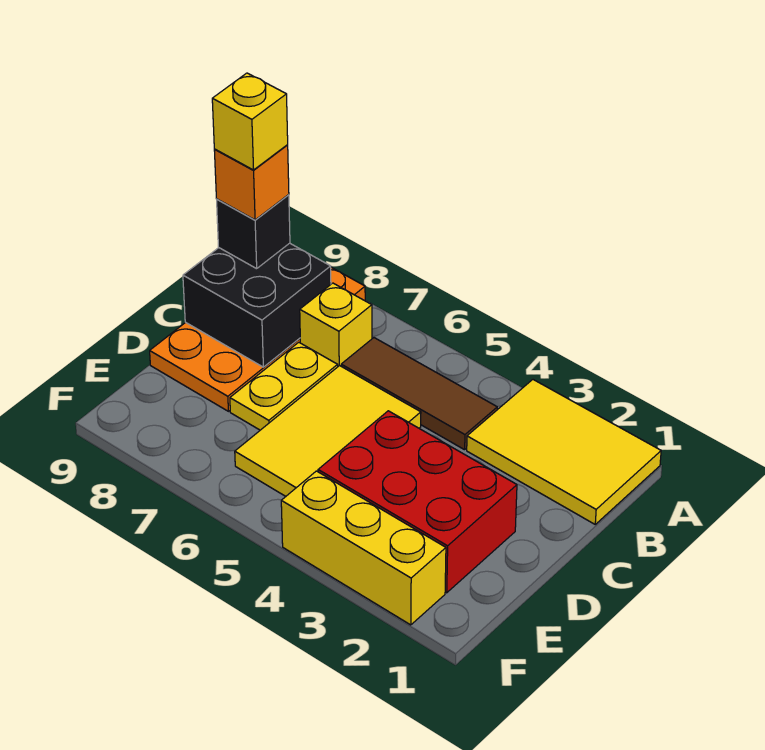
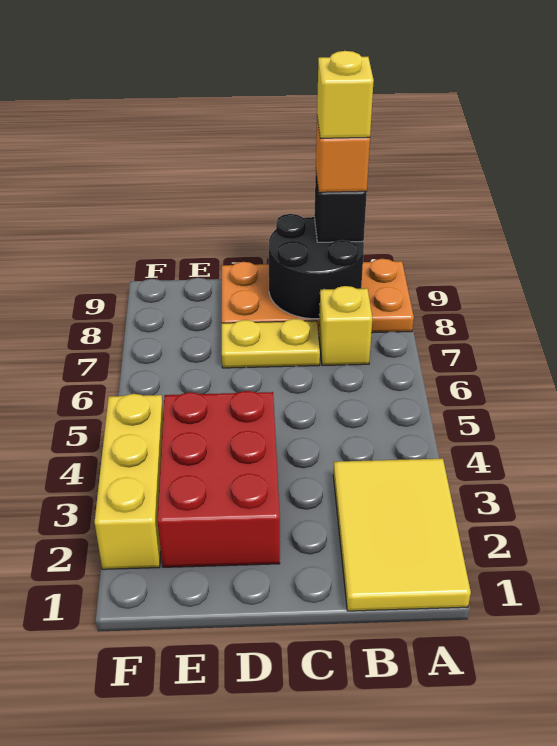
brown 1x3 tile [341,338,497,450] -> none
black 2x2 brick [183,243,331,367] -> black 2x2 round brick [269,214,364,319]
yellow 2x3 tile [235,366,421,496] -> none

